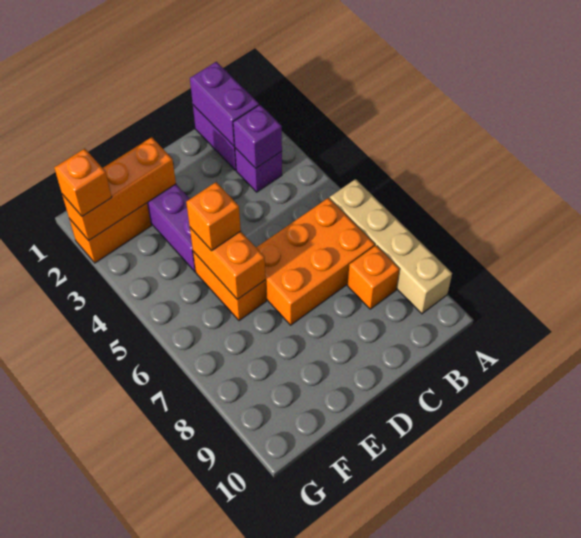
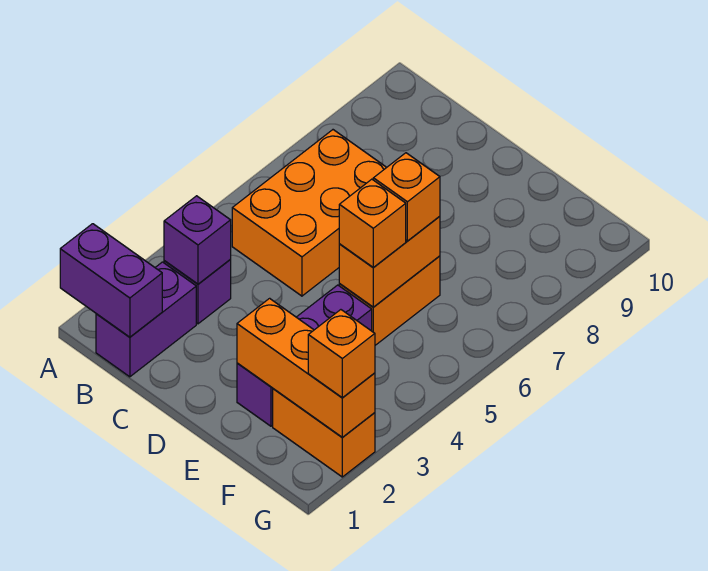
tan 1x4 brick [330,179,452,314] -> none
purple 1x2 brick [190,62,259,146] -> purple 1x2 brick turned to [60,224,162,337]
orange 2x3 brick [256,198,375,325] -> orange 2x3 brick turned to [232,130,387,296]
orange 1x1 brick [348,246,399,309] -> orange 1x1 brick moved to [373,153,440,241]

